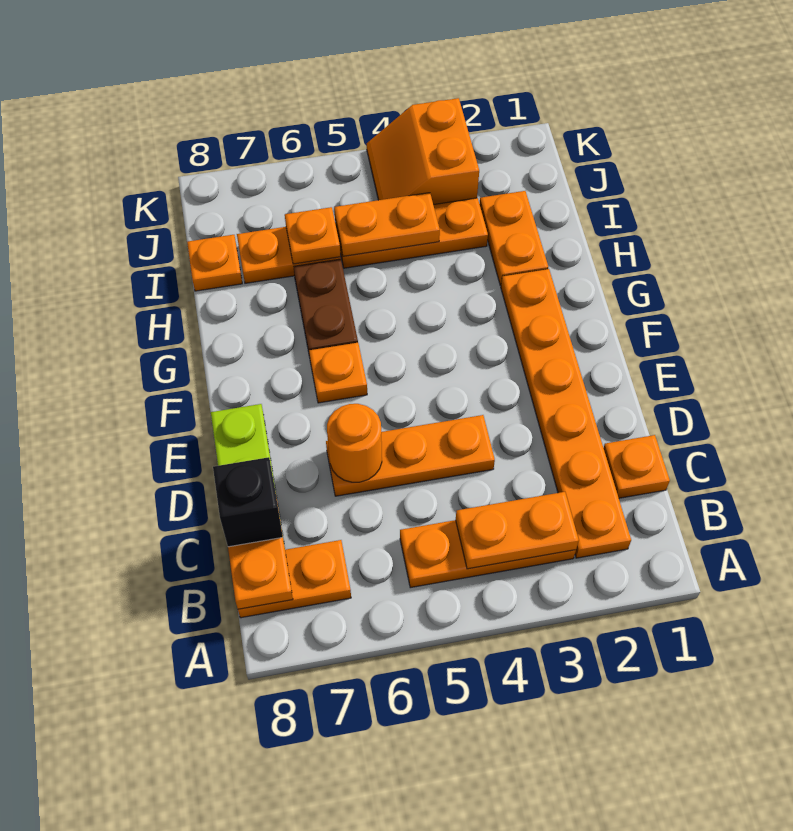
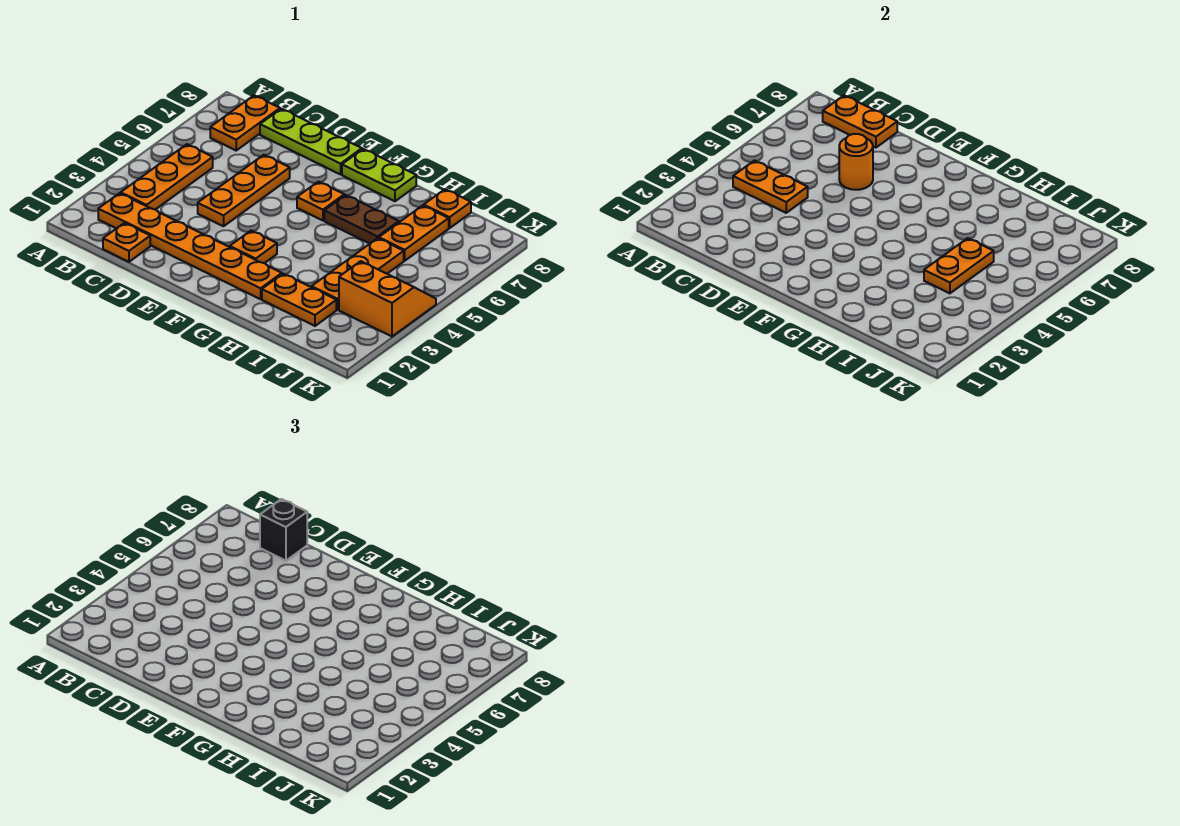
orange 1x2 plate [456,492,579,569] -> orange 1x2 plate turned to [733,161,808,213]
none -> lime 1x2 plate [342,149,416,201]
orange 1x1 plate [285,207,340,264] -> orange 1x1 plate moved to [230,231,277,263]

